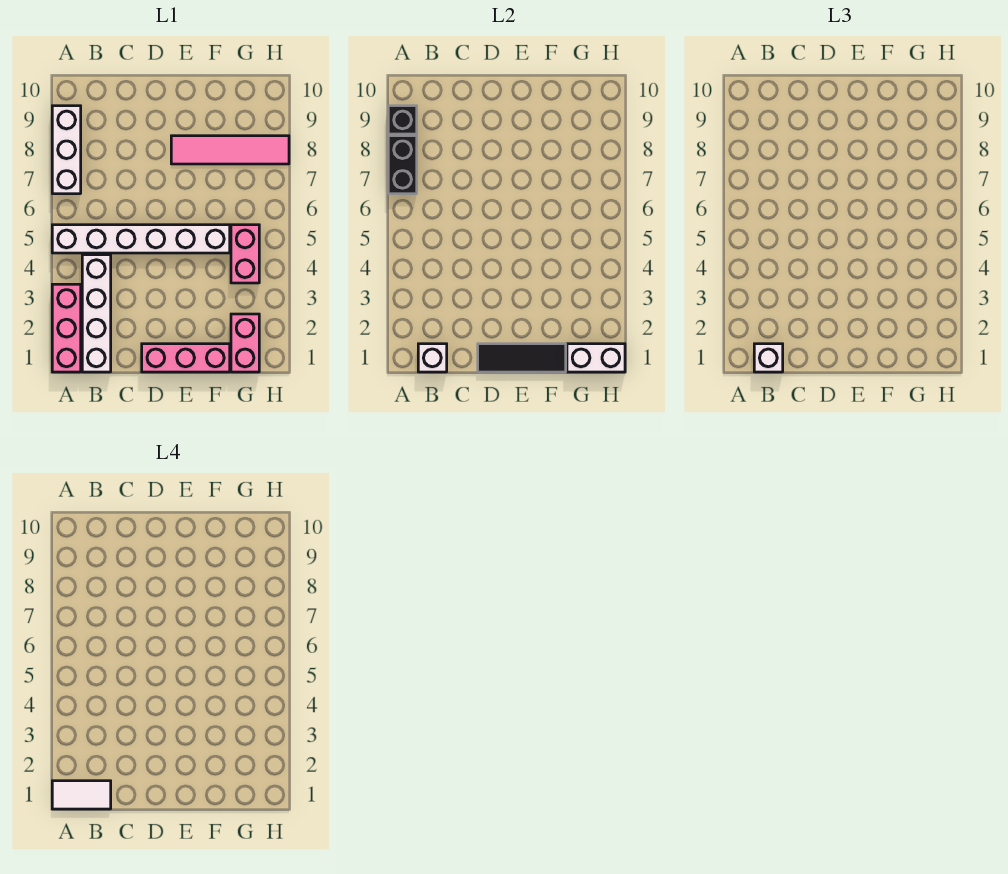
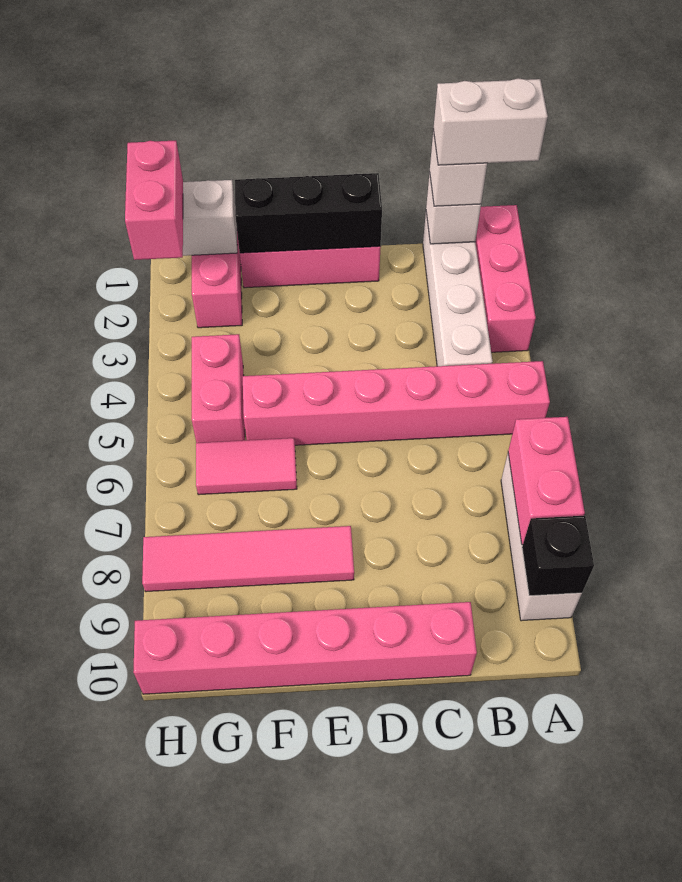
white 1x2 tile [52,781,111,809] -> white 1x2 brick [433,78,548,165]
white 1x6 brick [52,225,230,253] -> pink 1x6 brick [243,361,550,445]
black 1x2 brick [388,136,417,194] -> pink 1x2 brick [508,417,585,545]
none -> pink 1x6 brick [133,602,477,694]
black 1x3 tile [478,344,566,372] -> black 1x3 brick [235,173,382,253]
none -> pink 1x2 tile [196,438,297,495]
none -> pink 1x2 brick [125,140,183,260]

